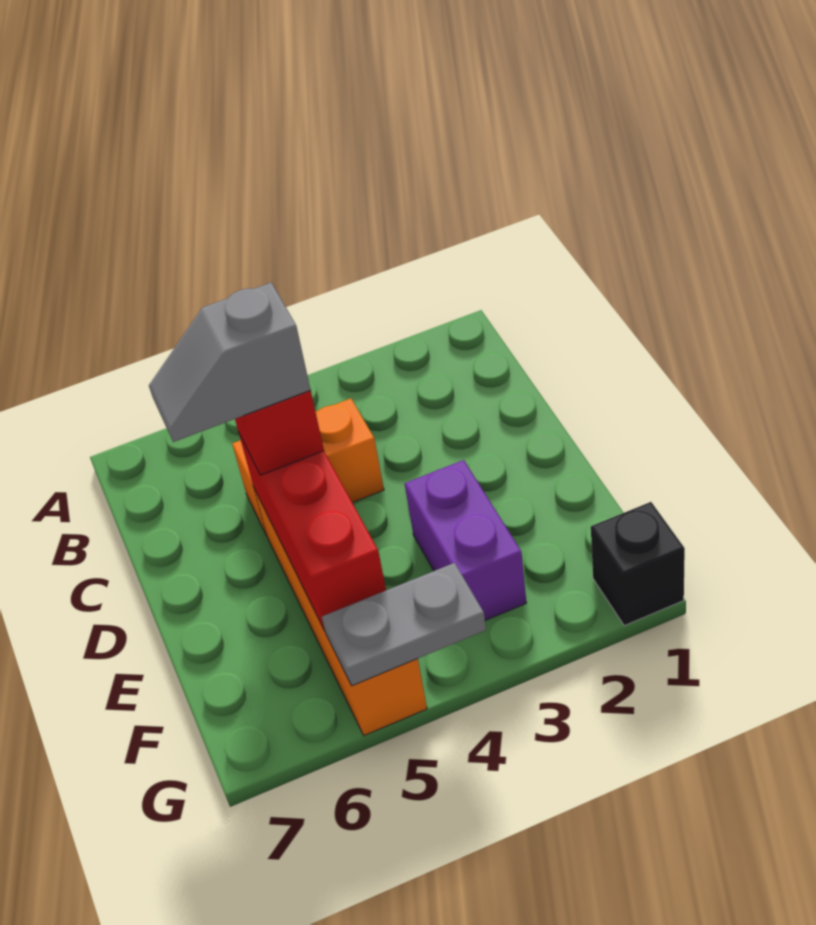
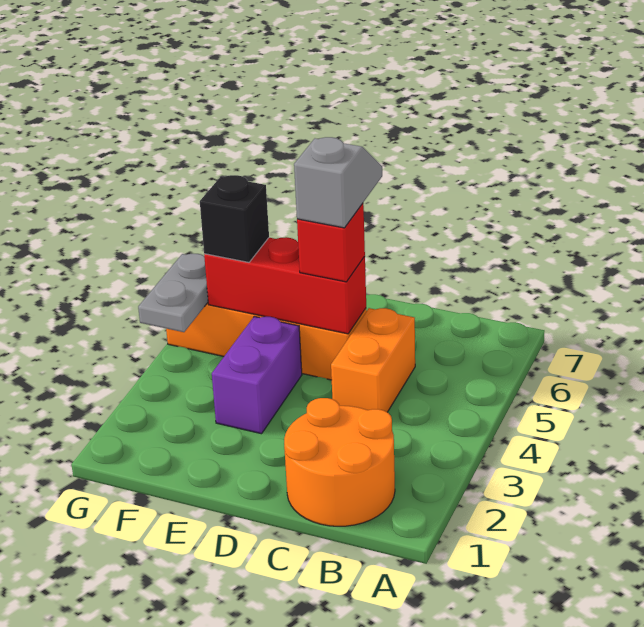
none -> orange 2x2 round brick [284,398,395,526]
purple 1x2 brick [404,460,526,620] -> purple 1x2 brick turned to [212,316,302,434]
black 1x1 brick [591,502,685,626] -> black 1x1 brick moved to [200,175,269,262]

